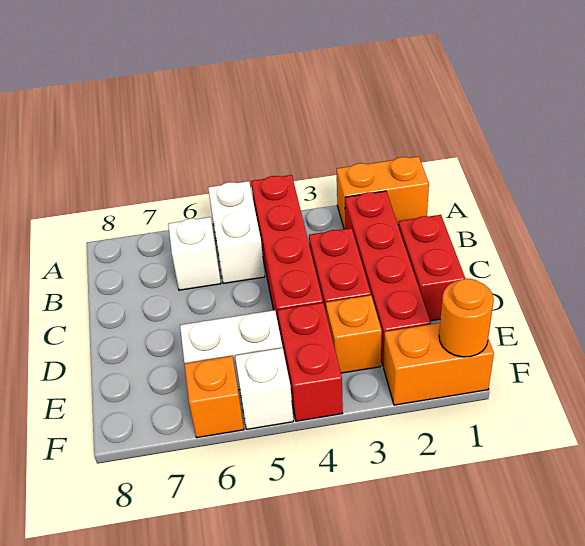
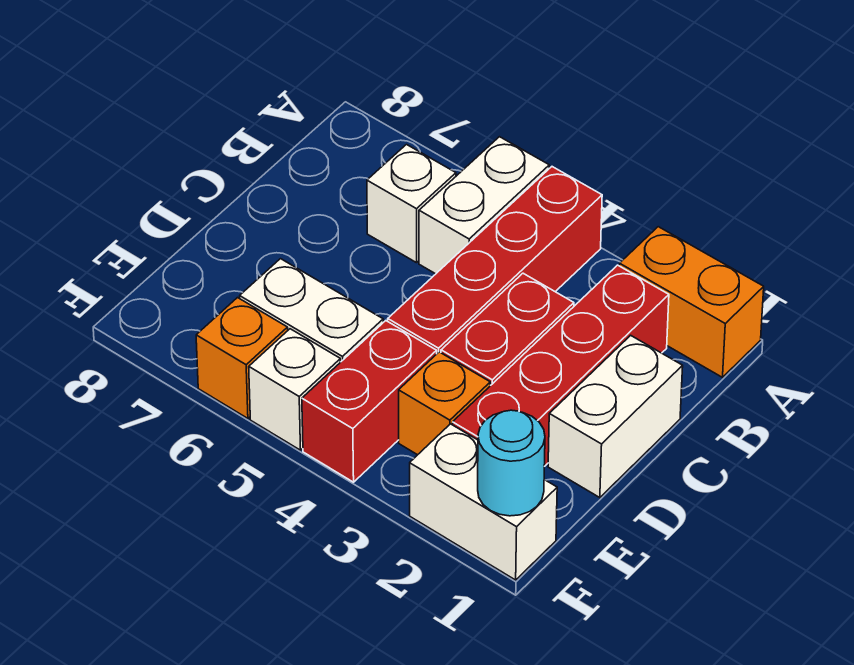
red 1x2 brick [399,215,465,321] -> white 1x2 brick [548,335,683,498]
orange 1x2 brick [384,323,494,405] -> white 1x2 brick [410,424,557,580]
orange 1x1 round brick [439,279,494,357] -> cyan 1x1 round brick [478,410,545,516]

